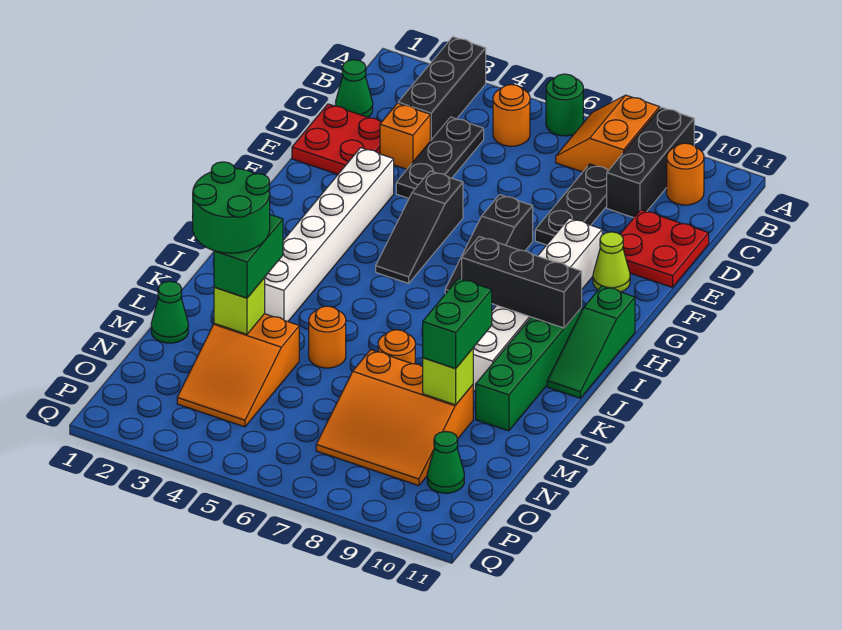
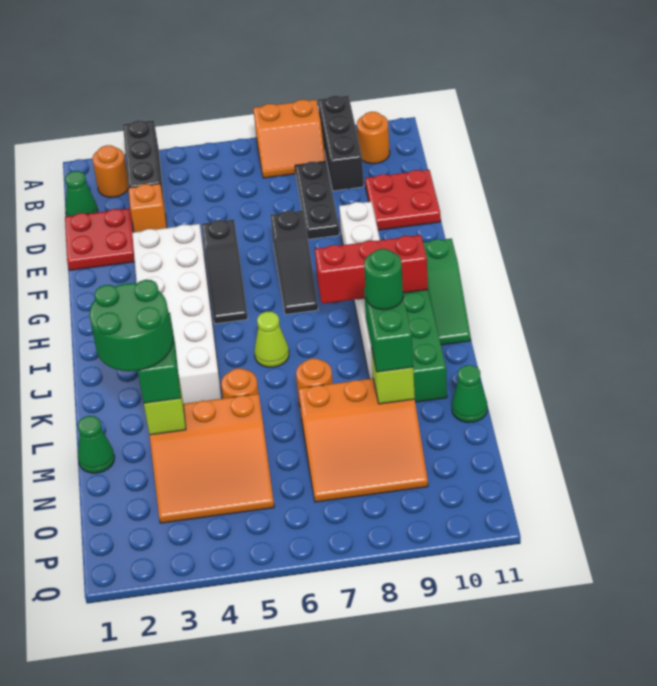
green 1x1 round brick [546,74,583,136] -> green 1x1 round brick moved to [364,249,403,310]
orange 2x2 slope [556,95,660,172] -> orange 2x2 slope turned to [253,100,326,178]
orange 1x1 round brick [493,85,530,146] -> orange 1x1 round brick moved to [92,145,129,197]
black 1x3 plate [396,117,484,198] -> none
white 1x6 brick [264,148,394,322] -> white 2x6 brick [132,224,222,404]
lime 1x1 cone [593,232,630,292] -> lime 1x1 cone moved to [254,312,289,367]
black 1x3 brick [462,237,582,328] -> red 1x3 brick [315,235,428,304]
orange 2x3 slope [177,314,299,427] -> orange 3x3 slope [150,394,274,523]
green 1x1 cone [427,431,464,493] -> green 1x1 cone moved to [452,365,487,423]

